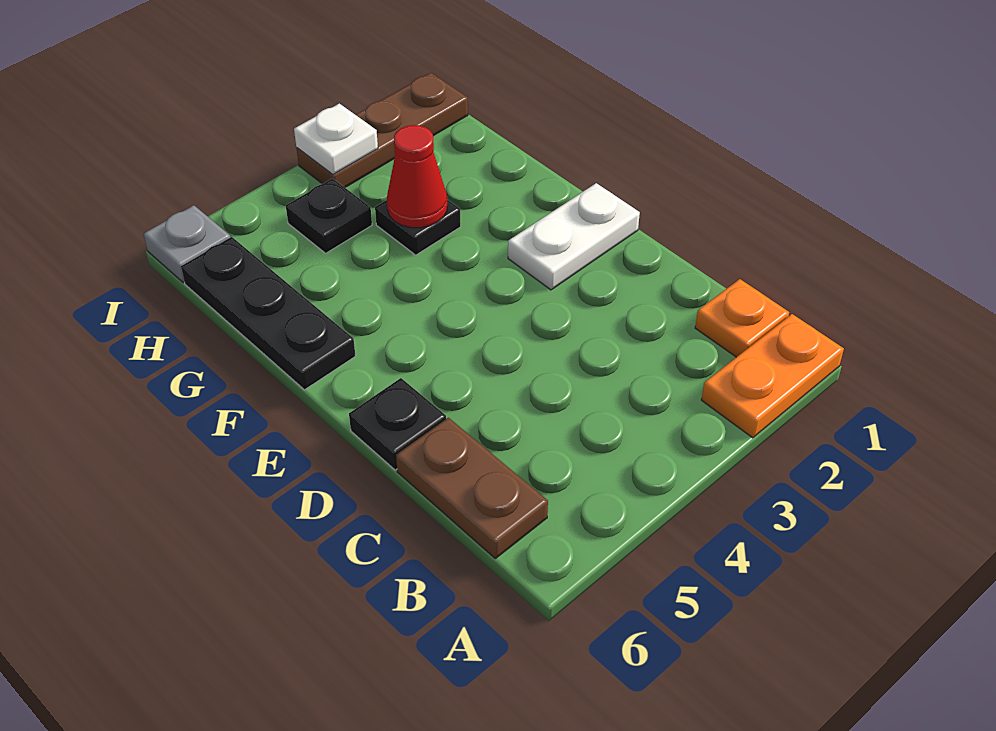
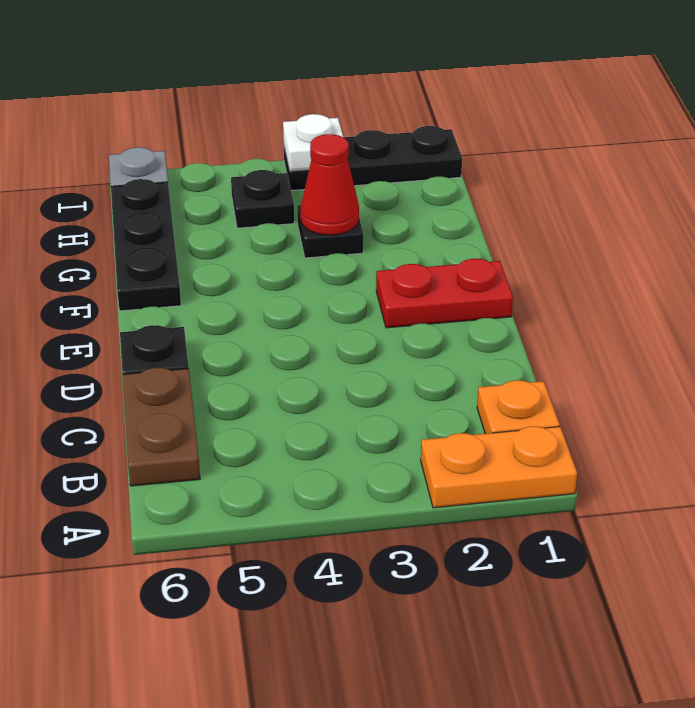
white 1x2 plate [508,183,640,290] -> red 1x2 plate [376,259,513,328]
brown 1x3 plate [297,73,468,187] -> black 1x3 plate [284,126,462,191]

